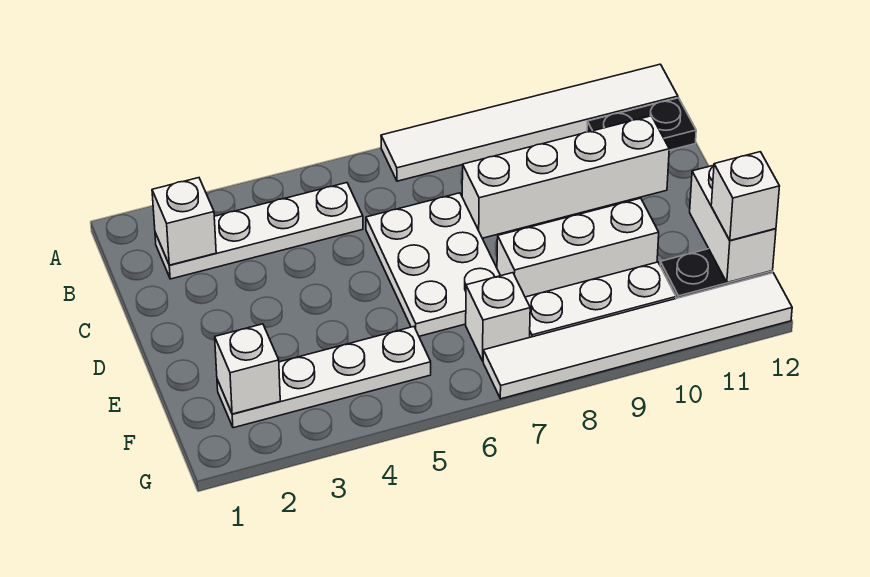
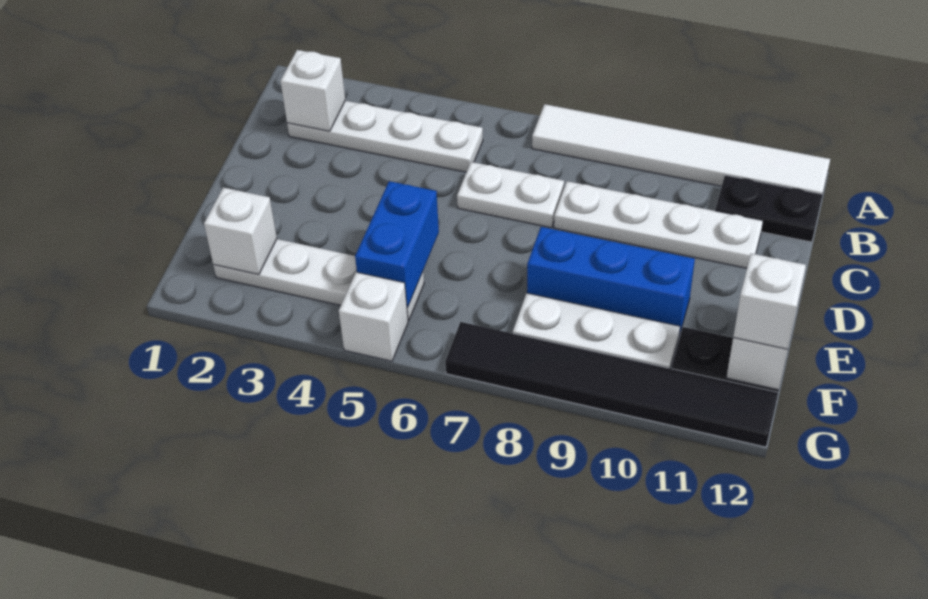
white 2x3 plate [366,193,500,336] -> white 1x2 plate [457,162,564,228]
white 1x4 brick [462,116,669,238] -> white 1x4 plate [554,181,763,268]
none -> blue 1x2 brick [355,181,439,307]
white 1x3 brick [497,198,659,297] -> blue 1x3 brick [527,227,695,336]
white 1x1 brick [466,273,530,361] -> white 1x1 brick moved to [339,272,408,361]
white 1x6 tile [483,273,792,399] -> black 1x6 tile [445,322,778,447]

